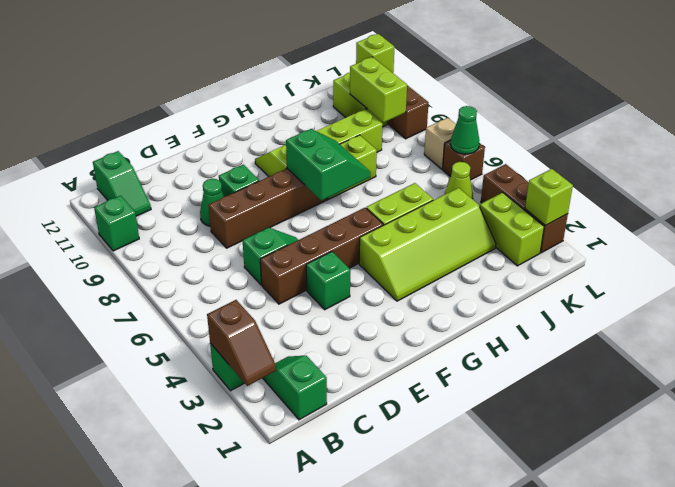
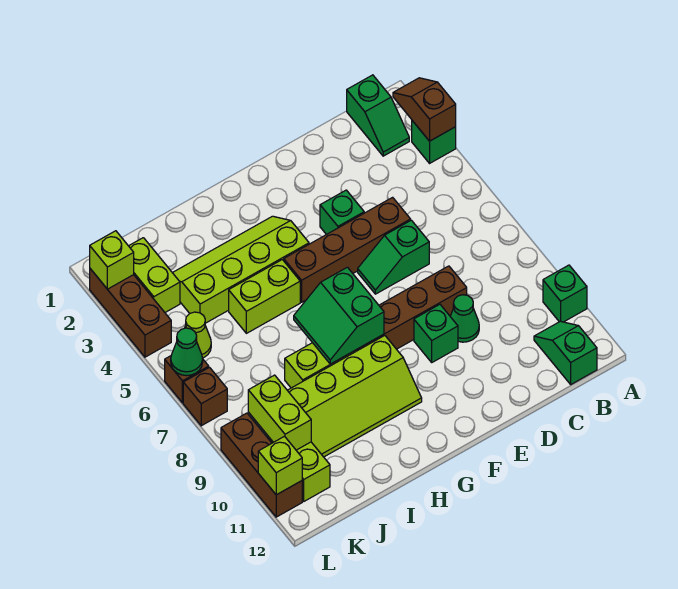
tan 1x1 brick [424,118,456,169] -> brown 1x1 brick [183,367,227,426]

